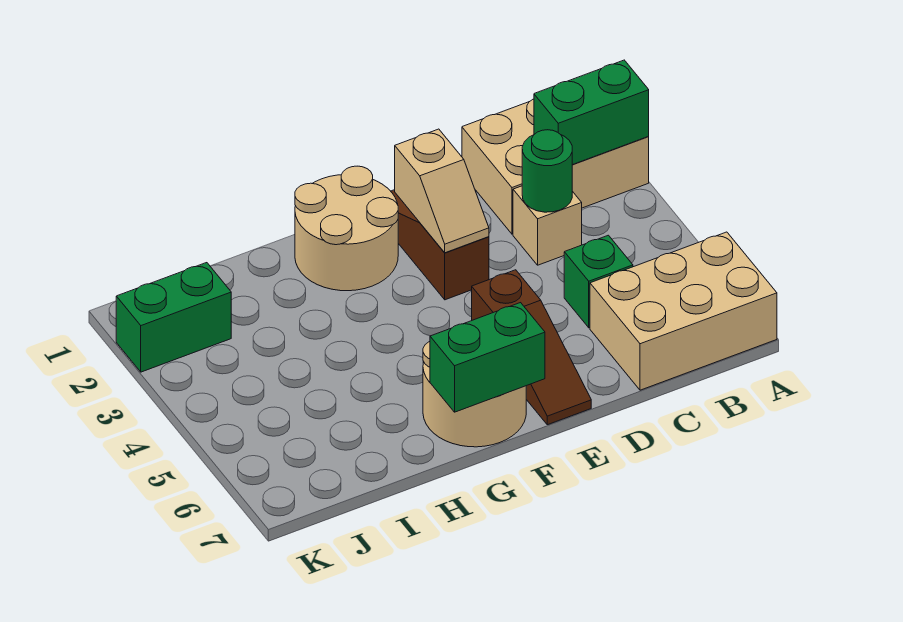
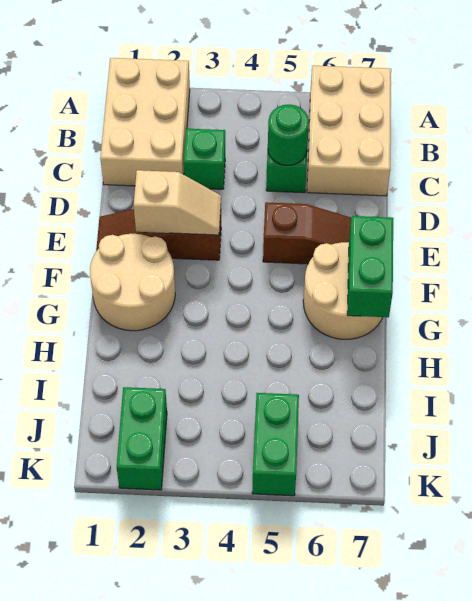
green 1x2 brick [534,60,649,165] -> green 1x2 brick moved to [252,393,299,496]
tan 1x1 brick [513,186,582,265] -> green 1x1 brick [184,129,225,189]
green 1x1 round brick [522,130,572,212] -> green 1x1 round brick moved to [268,104,309,166]

